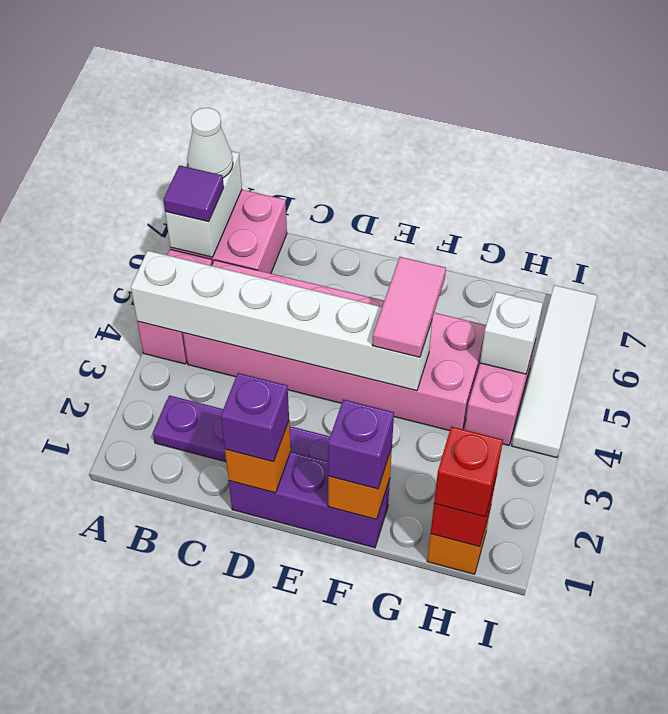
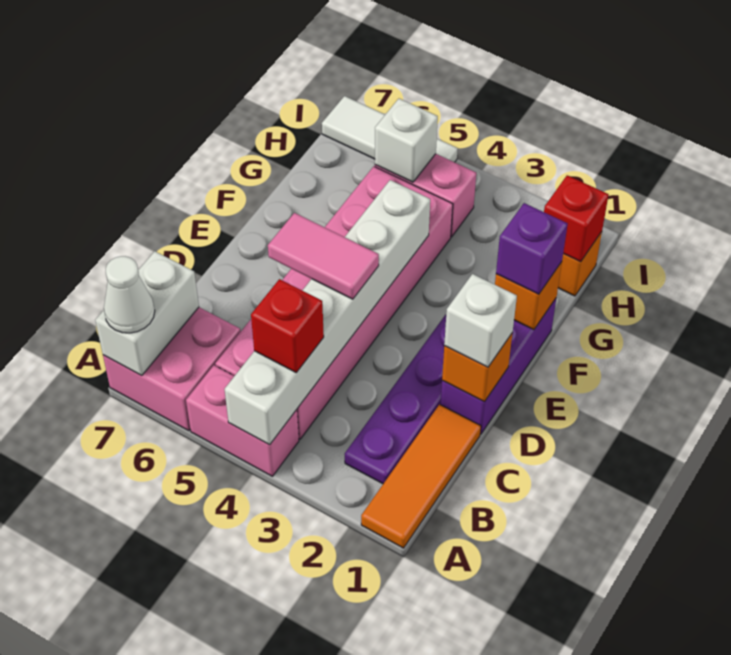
none -> orange 1x3 tile [361,405,481,548]
white 1x2 brick [165,151,242,257] -> white 1x2 brick turned to [95,251,199,375]
purple 1x1 tile [163,165,224,222] -> none
purple 1x1 brick [221,373,289,462] -> white 1x1 brick [444,274,517,367]
pink 1x2 tile [372,257,446,357] -> pink 1x2 tile moved to [268,213,379,299]
red 1x1 brick [434,427,503,517] -> red 1x1 brick moved to [251,279,324,373]
white 1x4 tile [512,285,597,458] -> white 1x3 tile [322,96,458,162]

